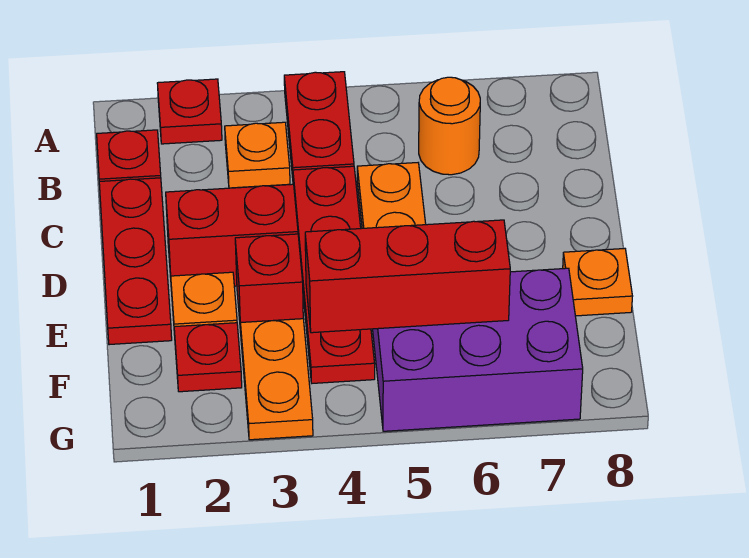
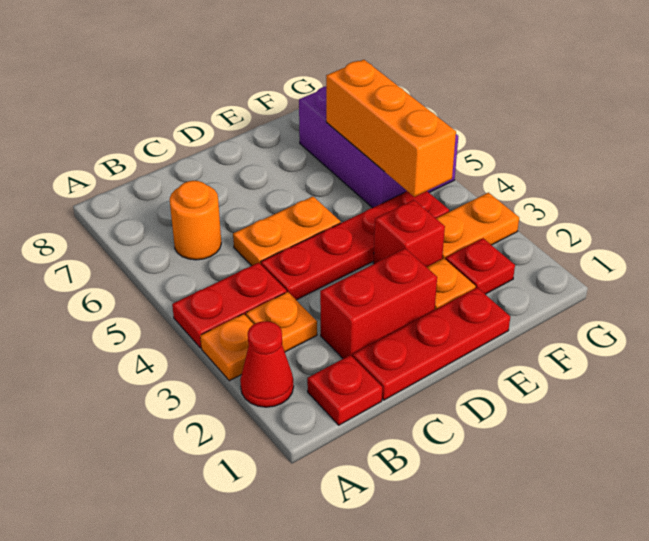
red 1x1 plate [157,79,222,144] -> red 1x1 cone [240,321,294,407]
red 1x2 brick [166,184,298,286] -> red 1x2 brick turned to [320,248,437,359]
orange 1x1 plate [563,249,633,316] -> orange 1x1 plate moved to [200,314,254,381]
red 1x3 brick [305,220,510,333] -> orange 1x3 brick [326,60,456,197]

